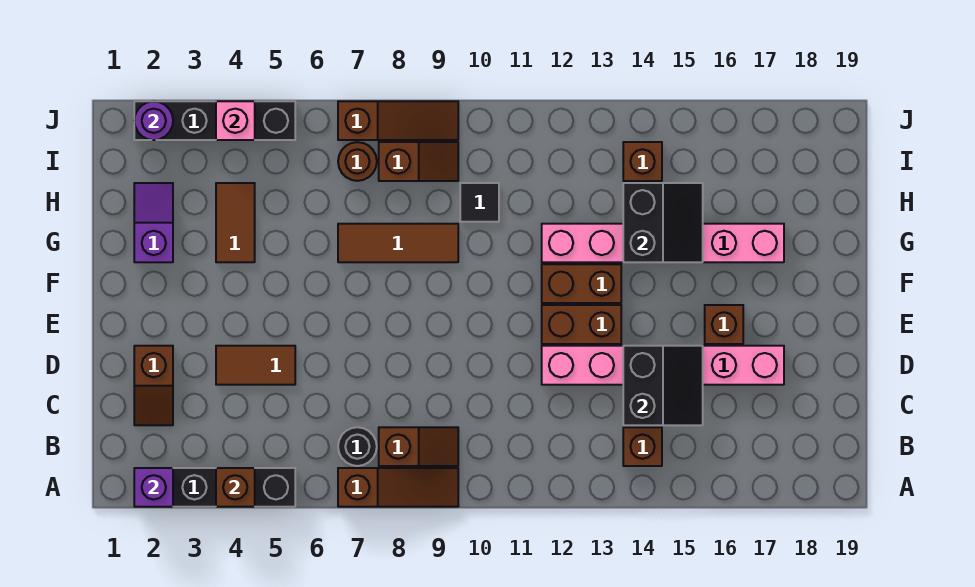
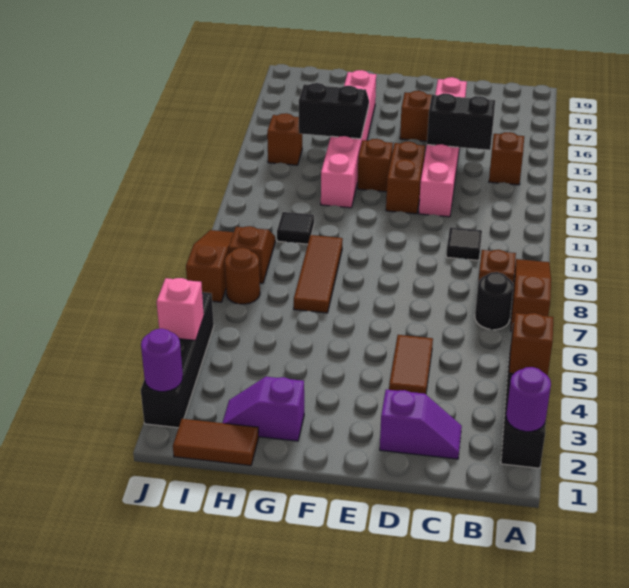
purple 1x1 brick [134,468,173,507] -> purple 1x1 round brick [506,367,551,432]
brown 1x2 slope [134,346,173,425] -> purple 1x2 slope [380,390,462,459]
none -> black 1x1 tile [446,227,482,260]
brown 1x2 brick [542,264,621,303] -> brown 1x1 brick [358,139,393,192]
brown 1x2 tile [216,183,255,262] -> brown 1x2 tile moved to [173,419,259,466]

